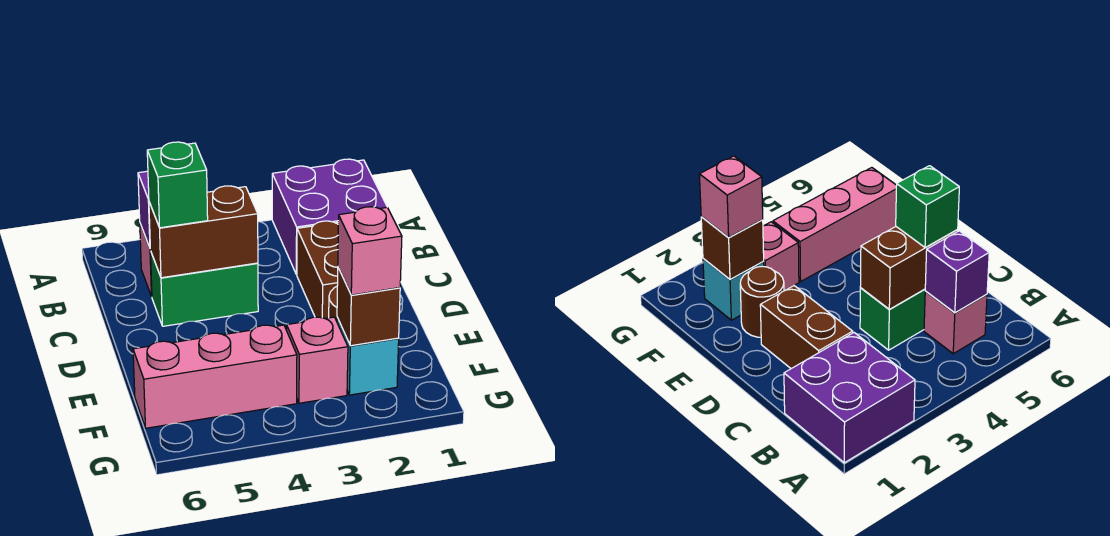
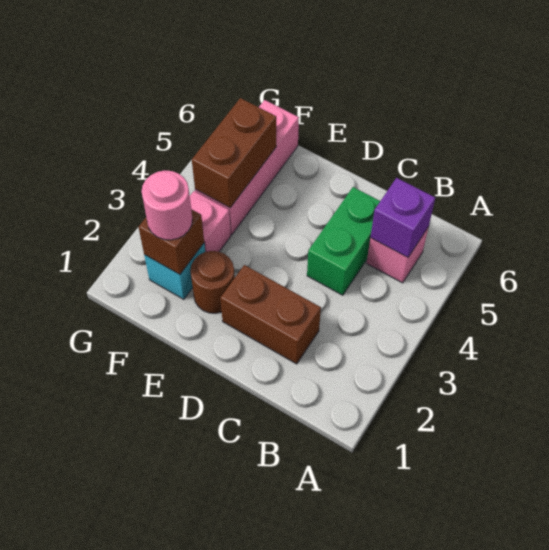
purple 2x2 brick [272,159,387,275] -> none
brown 1x2 brick [149,186,258,278] -> brown 1x2 brick moved to [192,98,276,208]
green 1x1 brick [147,142,208,228] -> none
pink 1x1 brick [338,207,402,295] -> pink 1x1 round brick [142,170,192,240]

